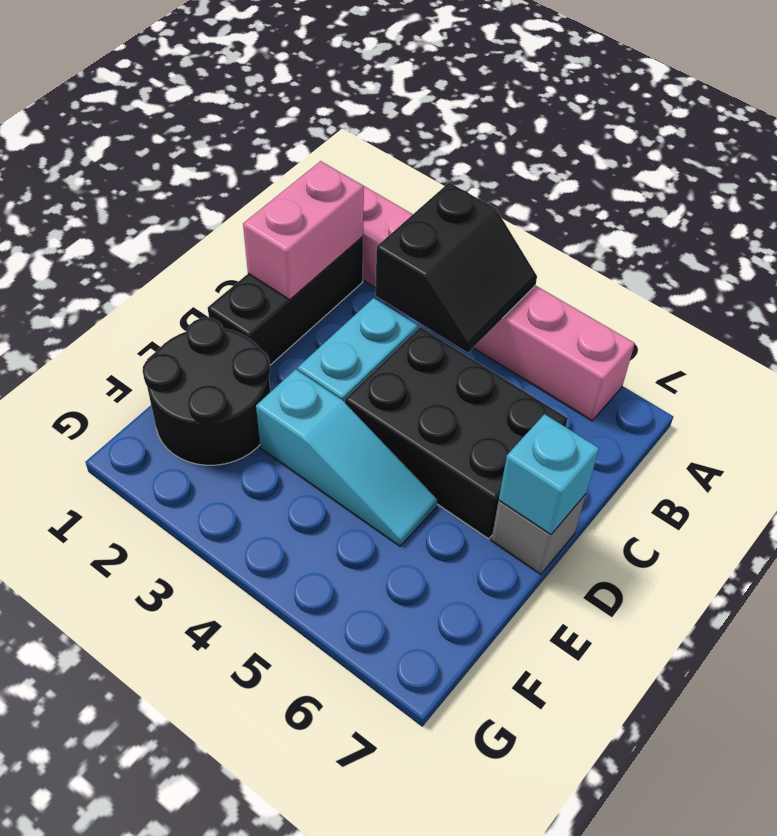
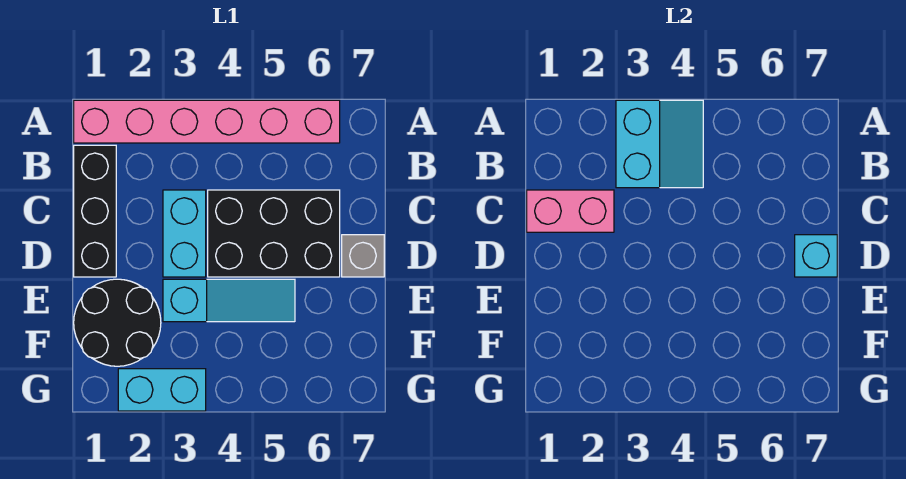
black 2x2 slope [375,183,537,353] -> cyan 2x2 slope [616,100,703,188]
pink 1x2 brick [243,161,364,300] -> pink 1x2 brick turned to [527,190,614,232]
none -> cyan 1x2 brick [118,369,206,411]

